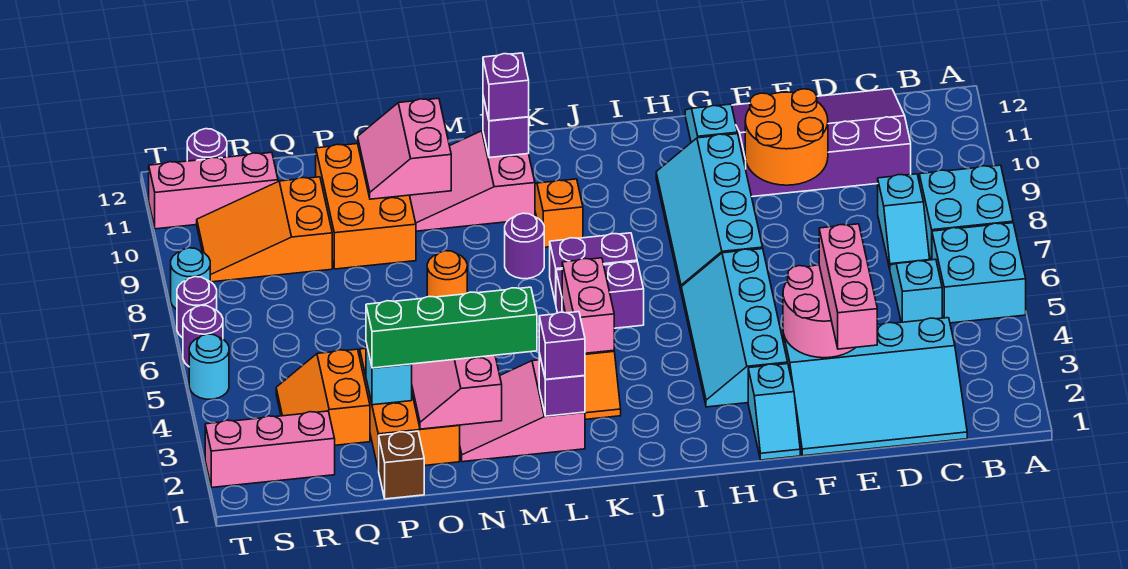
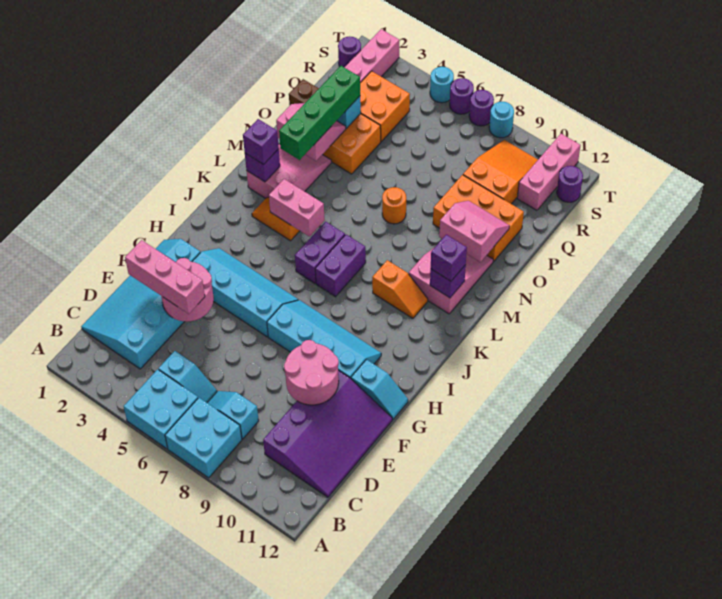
orange 2x2 round brick [745,89,828,185] -> pink 2x2 round brick [284,340,339,405]
purple 1x1 round brick [505,213,544,279] -> purple 1x1 round brick moved to [338,37,361,67]
orange 2x2 slope [276,349,370,445] -> orange 2x2 brick [360,71,410,142]

